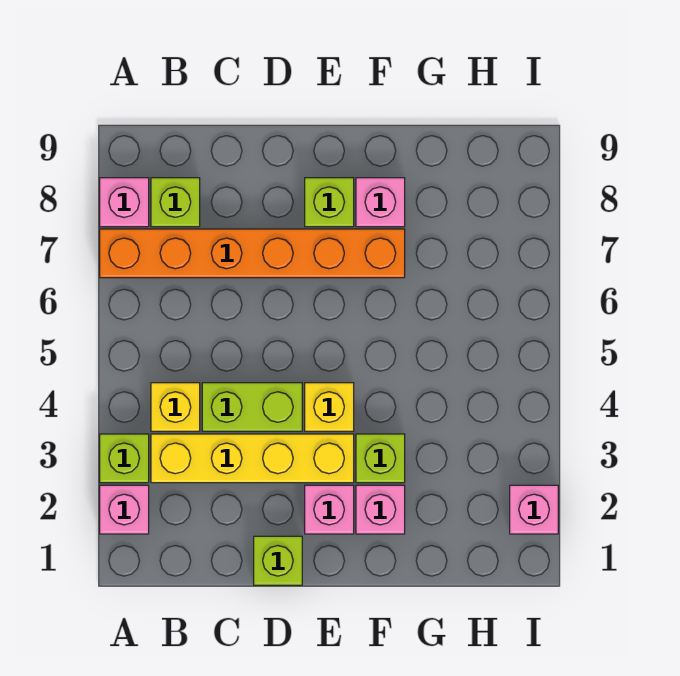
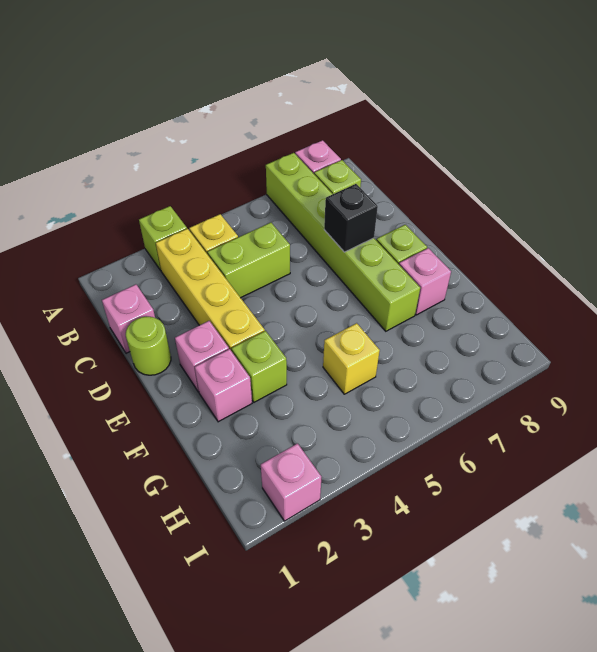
pink 1x1 brick [100,485,149,534] -> pink 1x1 brick moved to [102,284,155,353]
orange 1x6 brick [100,229,405,278] -> lime 1x6 brick [266,153,420,331]
lime 1x2 brick [202,383,302,431] -> lime 1x2 brick turned to [207,223,290,298]
lime 1x1 brick [254,536,302,585] -> lime 1x1 round brick [126,317,171,375]
none -> black 1x1 brick [324,184,378,252]
yellow 1x1 brick [305,383,354,431] -> yellow 1x1 brick moved to [323,323,380,394]

